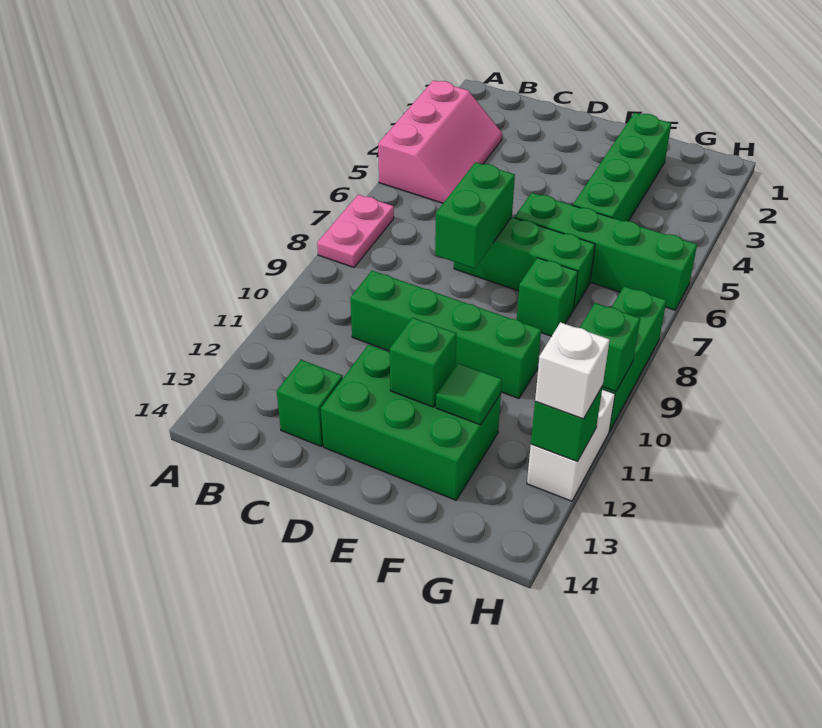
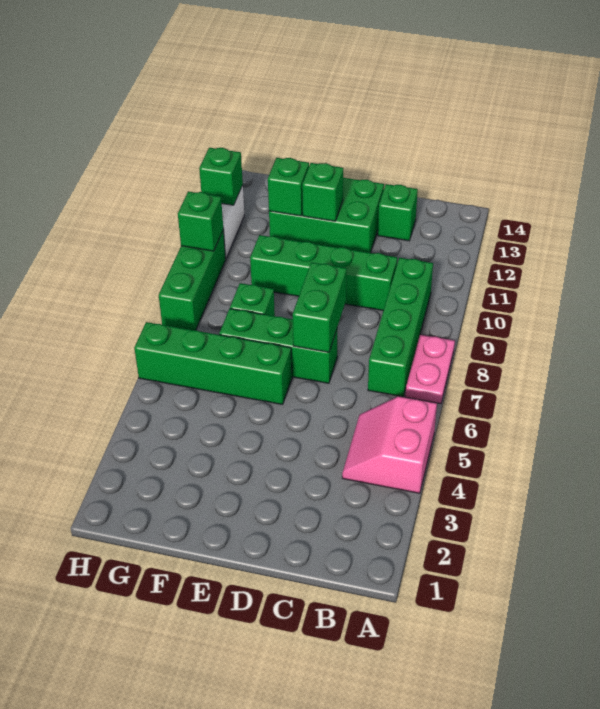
pink 2x3 slope [378,80,502,203] -> pink 2x2 slope [342,396,437,493]
green 1x4 brick [573,113,671,221] -> green 1x4 brick moved to [368,258,433,397]
green 1x1 tile [436,363,502,425] -> green 1x1 brick [268,158,309,216]
white 1x1 brick [535,322,610,419] -> none

